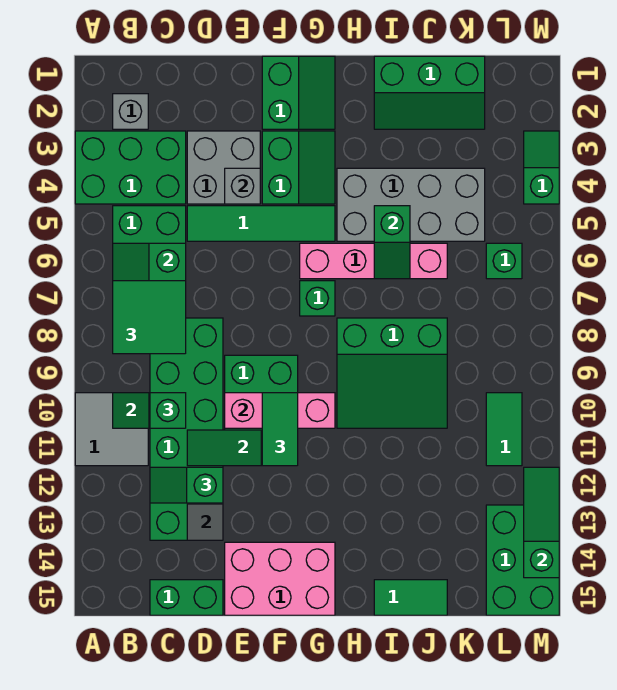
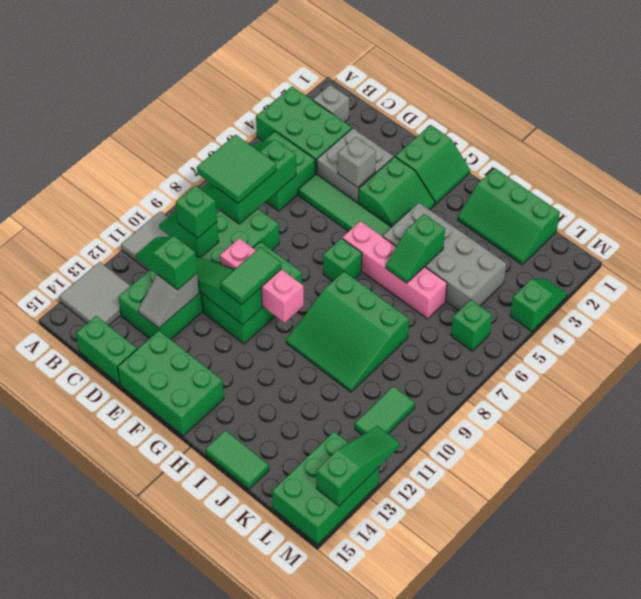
none -> grey 2x2 tile [59,262,130,326]
pink 2x3 brick [225,542,335,615] -> green 2x3 brick [118,331,224,436]

